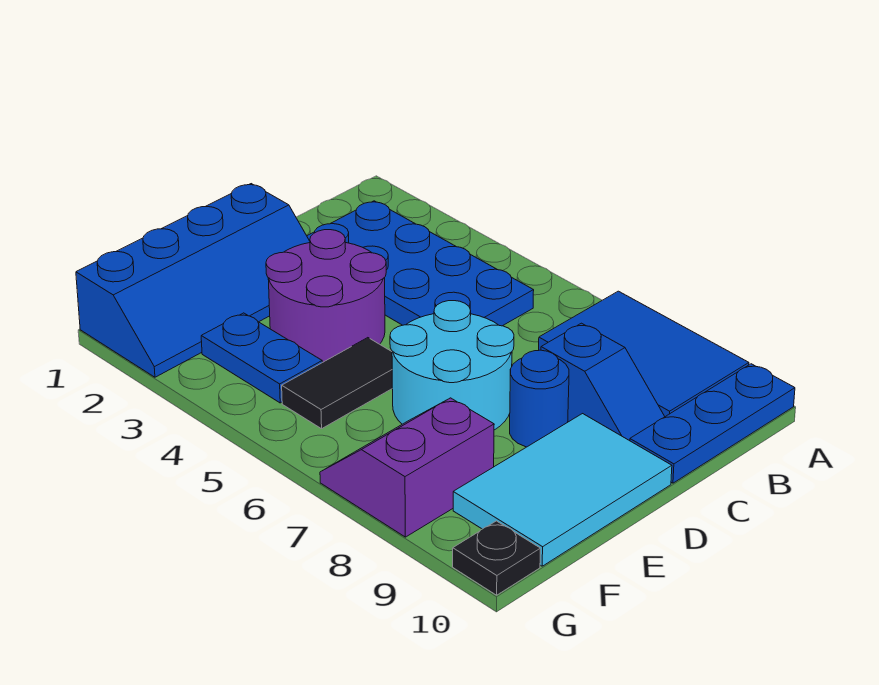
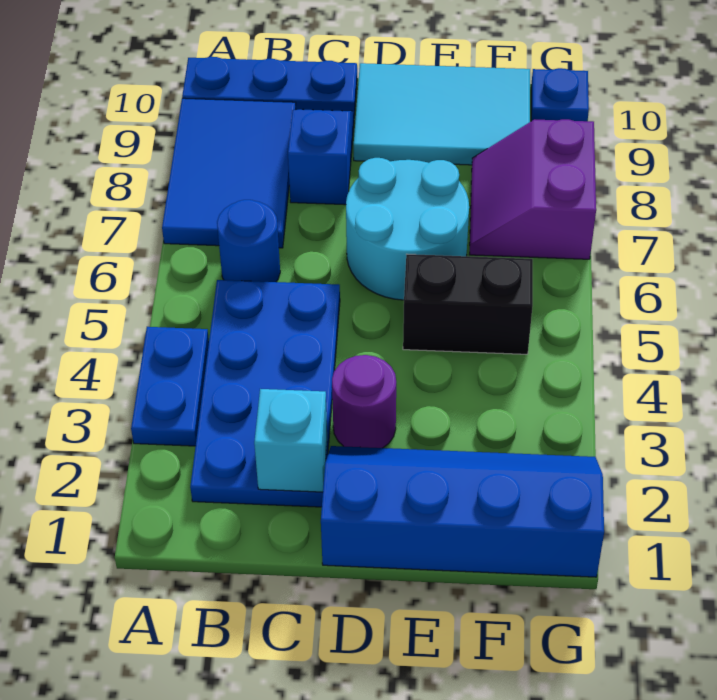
none -> cyan 1x1 brick [254,389,327,492]
purple 2x2 round brick [266,230,386,362] -> purple 1x1 round brick [332,355,396,448]
blue 1x1 round brick [510,350,569,447] -> blue 1x1 round brick moved to [217,200,280,282]
black 1x2 tile [282,338,392,429] -> black 1x2 brick [403,254,533,354]
blue 1x2 plate [201,313,322,403] -> blue 1x2 plate moved to [131,327,209,446]
purple 2x2 slope [320,398,494,537] -> purple 2x2 slope turned to [470,119,596,259]
black 1x1 plate [453,521,540,595] -> blue 1x1 plate [531,68,589,121]

